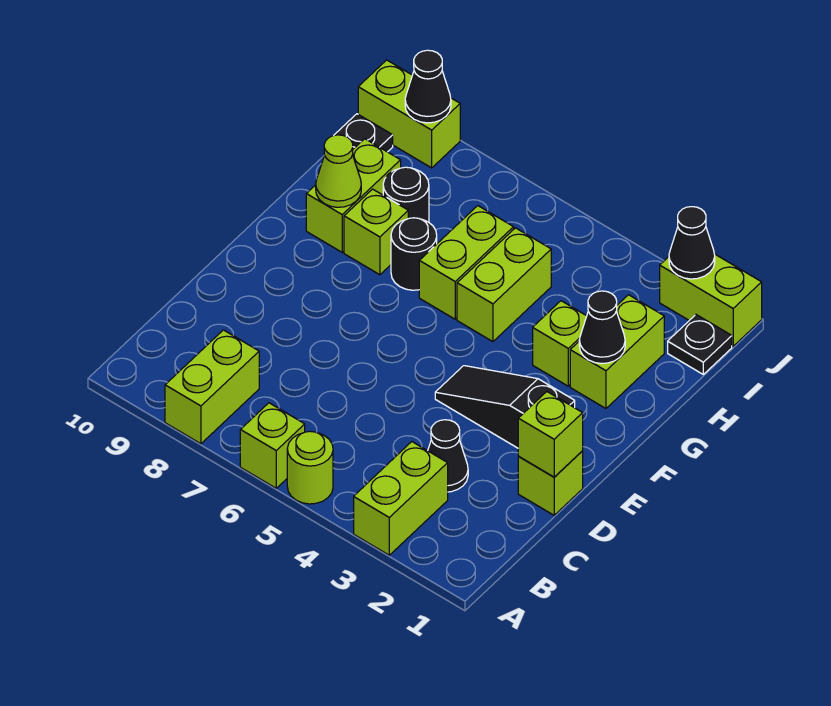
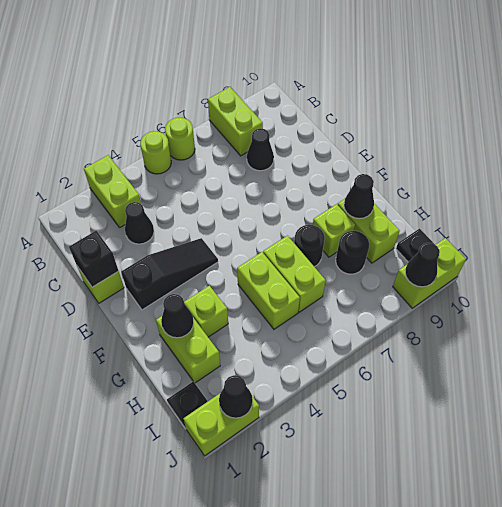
lime 1x1 brick [240,403,305,488] -> lime 1x1 round brick [165,118,195,160]
none -> black 1x1 cone [247,128,274,171]
lime 1x1 brick [518,392,583,477] -> black 1x1 brick [69,231,119,287]
lime 1x1 cone [316,135,361,207] -> black 1x1 cone [344,174,374,218]

